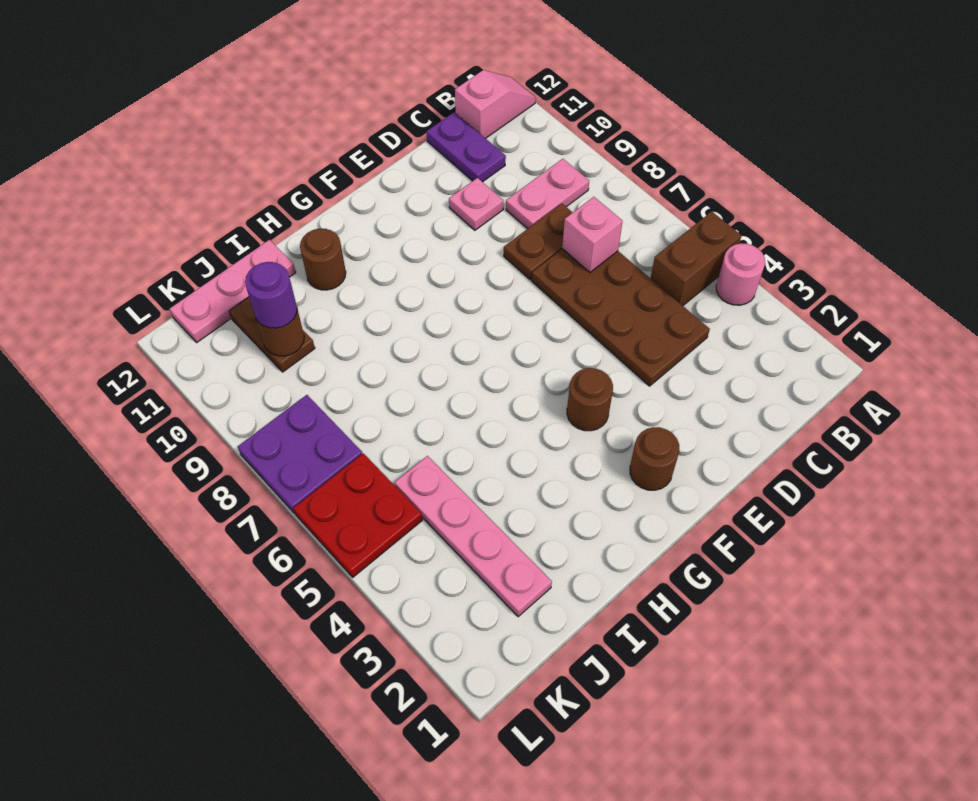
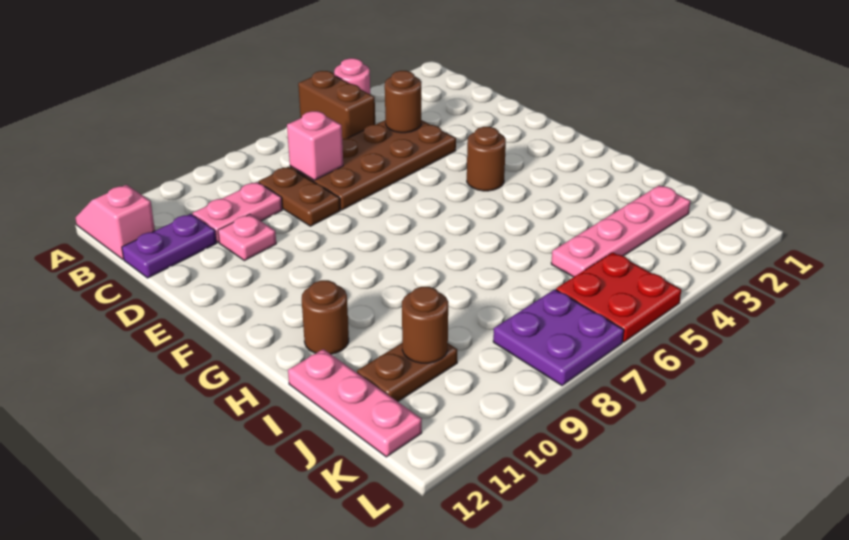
pink 1x2 plate [506,159,589,229] -> pink 1x2 plate turned to [193,182,282,243]
brown 1x1 round brick [630,427,680,490] -> brown 1x1 round brick moved to [385,71,421,133]
purple 1x1 round brick [245,262,297,328] -> none

